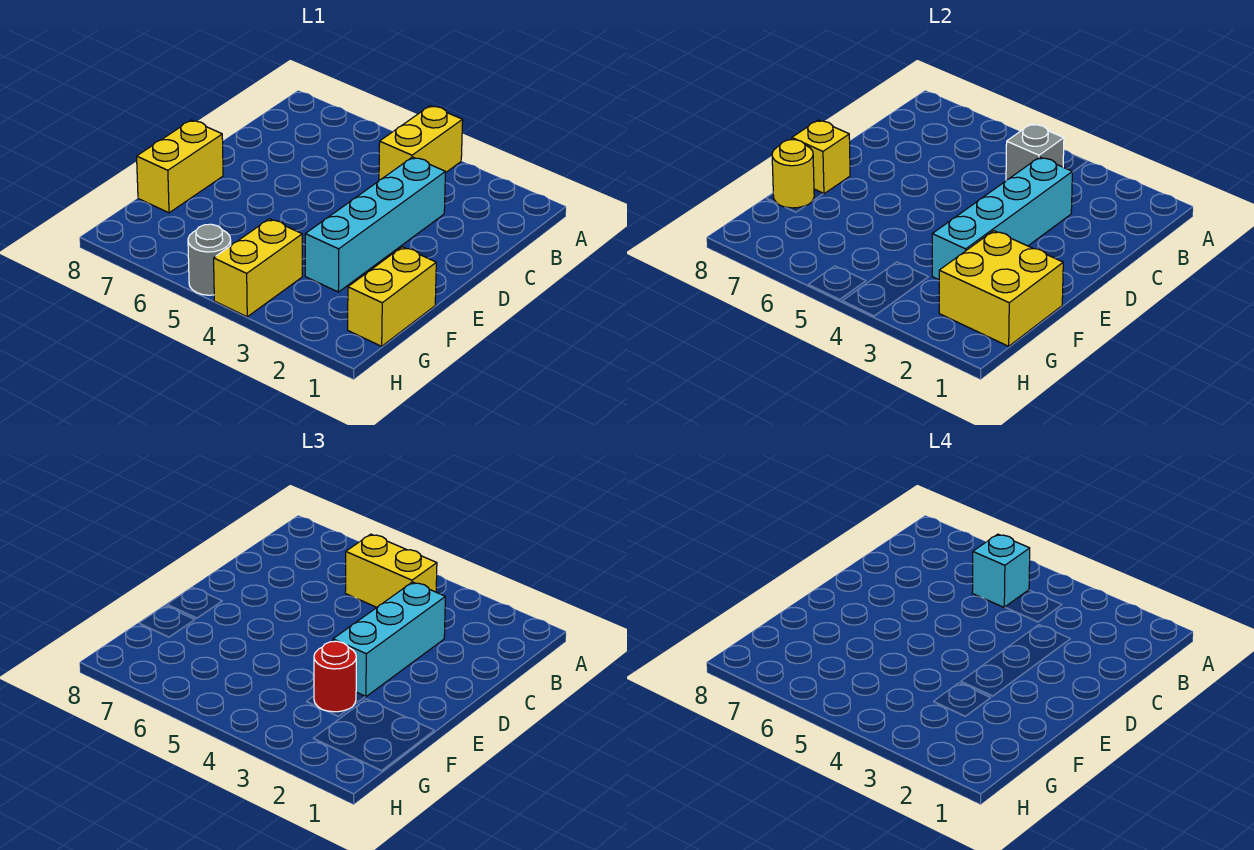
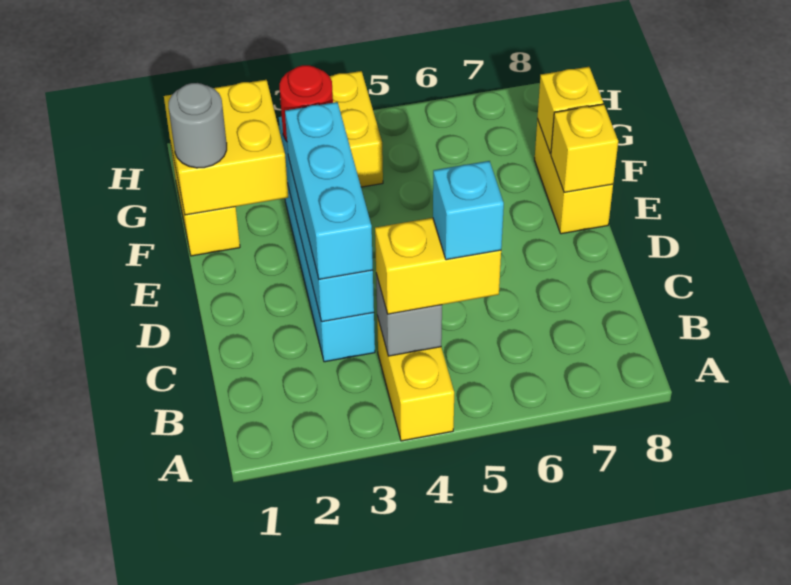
yellow 1x1 round brick [772,140,814,208] -> yellow 1x1 brick [537,67,603,154]
grey 1x1 round brick [188,224,231,295] -> grey 1x1 round brick moved to [169,83,227,168]

